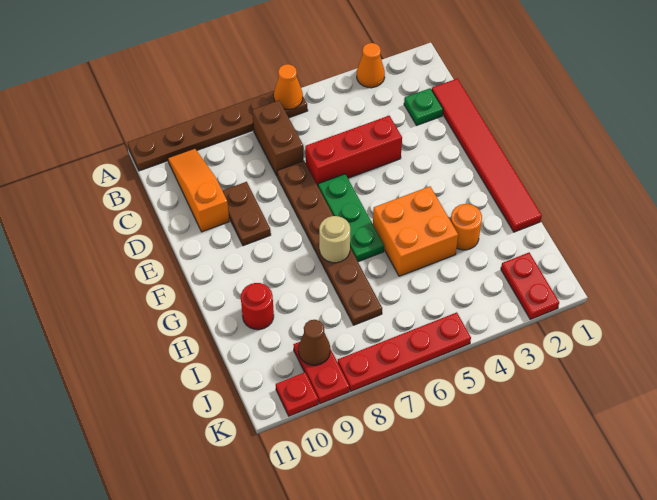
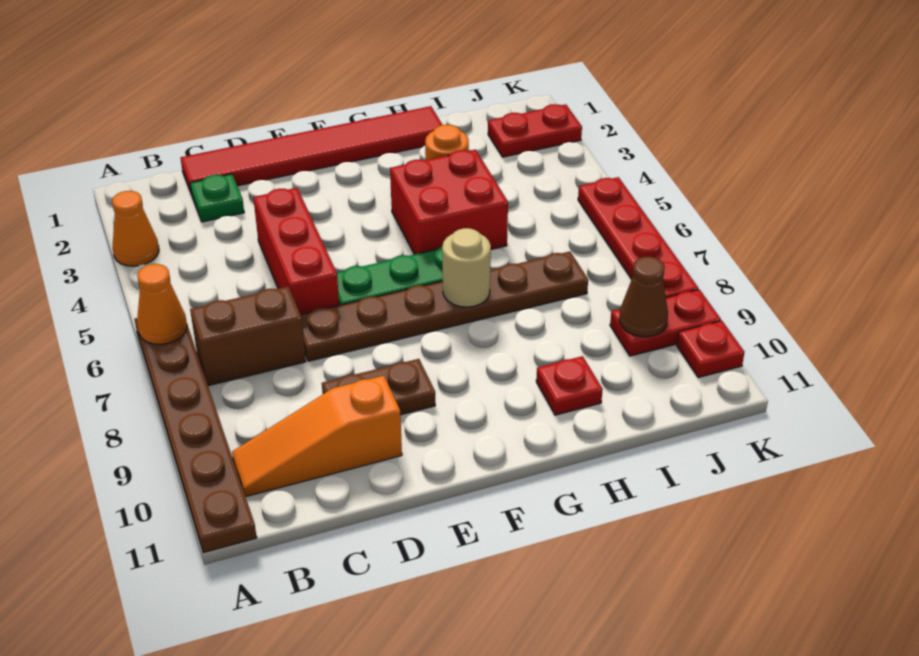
orange 2x2 brick [373,186,458,276] -> red 2x2 brick [390,150,508,255]
red 1x1 round brick [241,283,274,330] -> red 1x1 plate [536,356,603,415]

